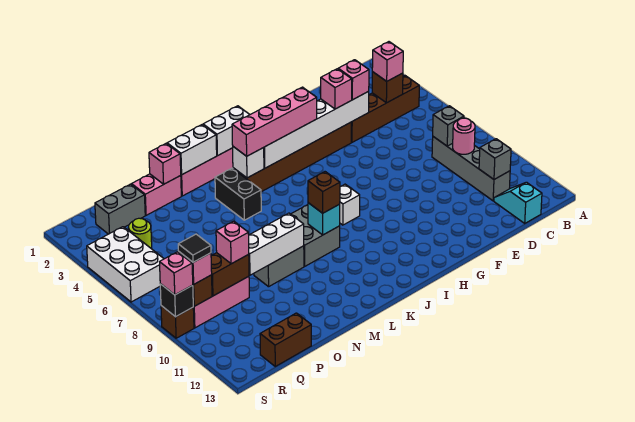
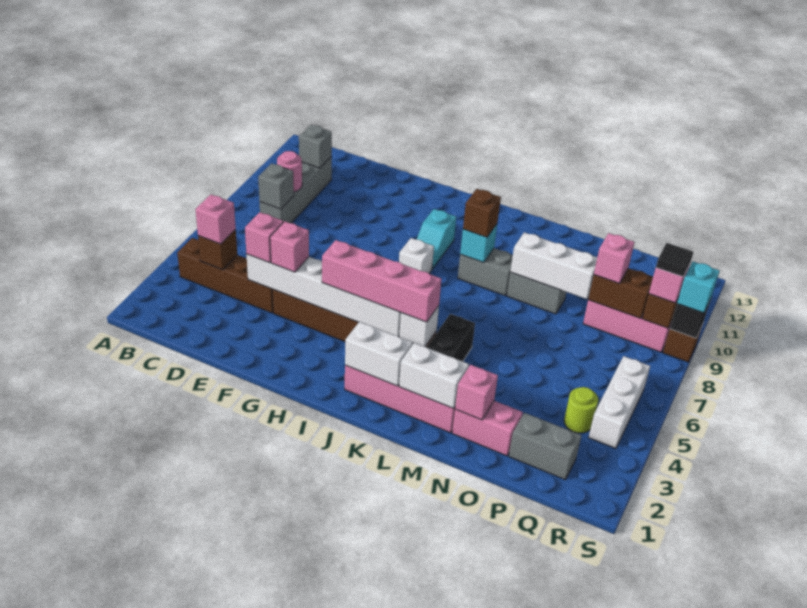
cyan 1x2 slope [494,182,542,223] -> cyan 1x2 slope moved to [417,209,456,269]
grey 2x2 brick [291,205,340,266] -> grey 1x2 brick [458,248,513,296]
brown 1x2 brick [260,313,311,366] -> none
white 2x3 brick [87,227,164,302] -> white 1x3 brick [589,356,650,448]
pink 1x1 brick [160,252,193,295] -> cyan 1x1 brick [677,261,720,313]

